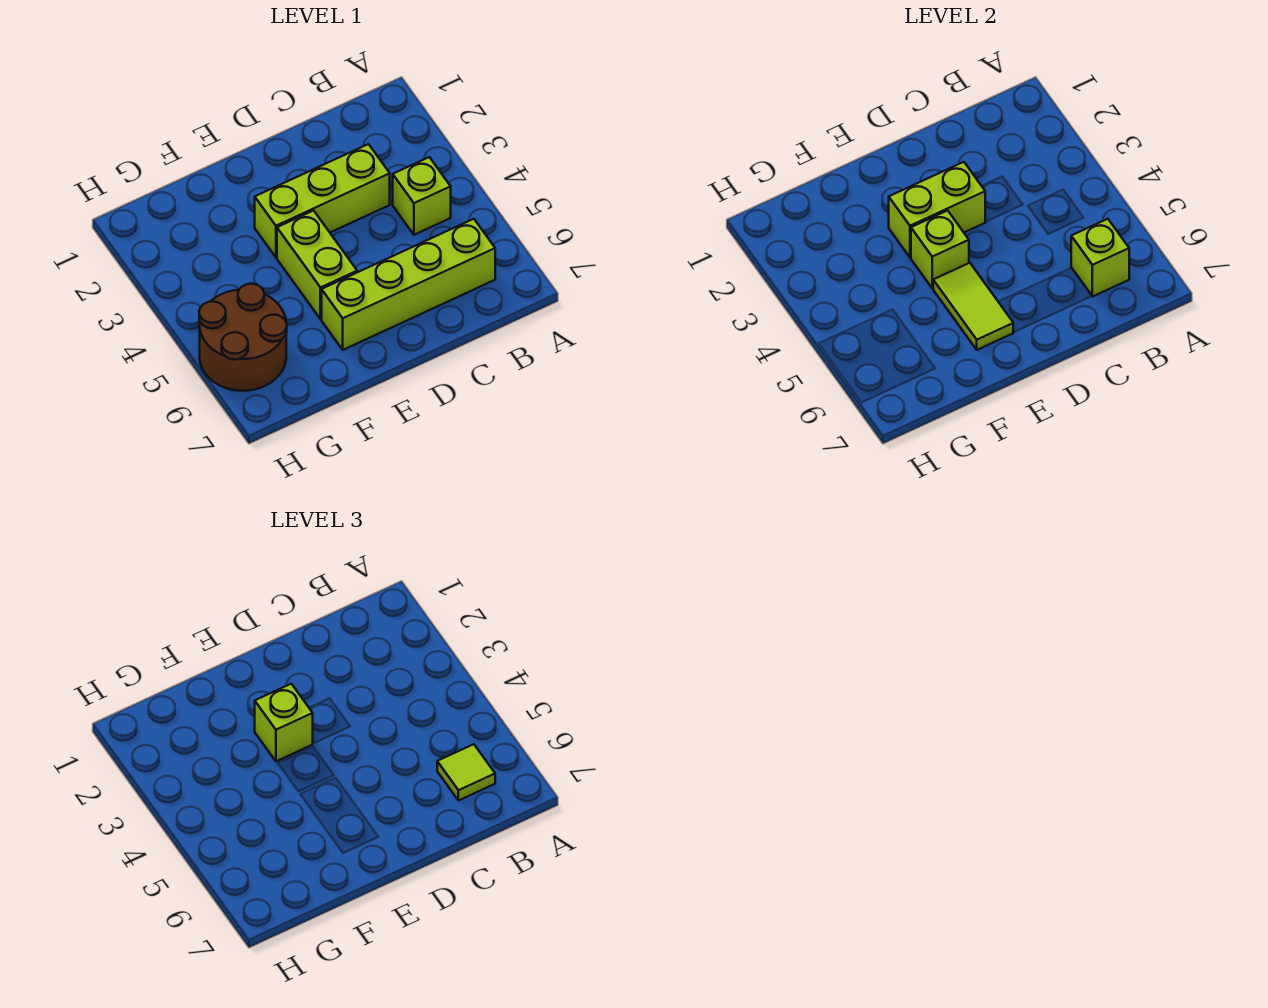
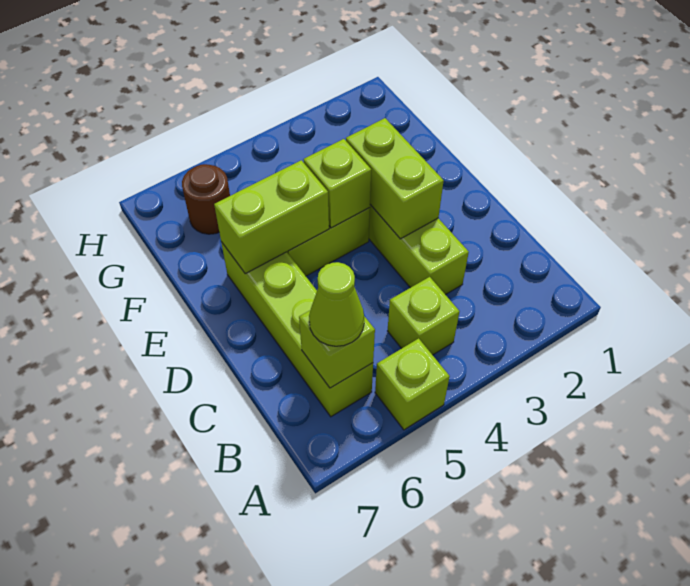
lime 1x1 tile [437,744,495,801] -> lime 1x1 cone [309,262,364,346]
lime 1x1 brick [255,684,313,761] -> lime 1x1 brick moved to [375,338,450,430]
lime 1x2 tile [933,263,1013,350] -> lime 1x2 brick [214,160,329,274]
brown 2x2 round brick [199,284,287,391] -> brown 1x1 round brick [182,164,230,234]

